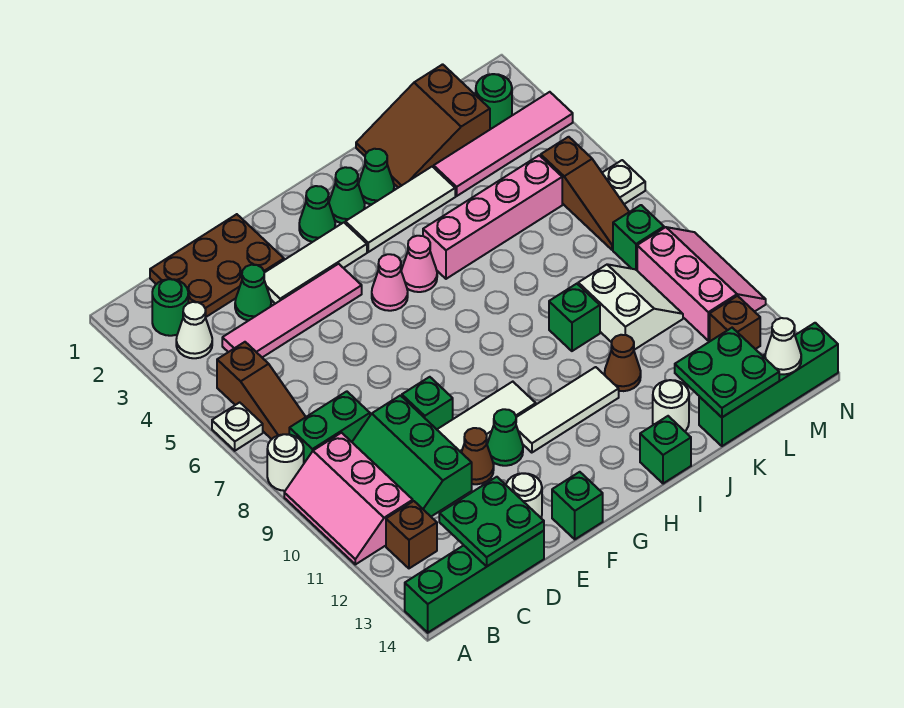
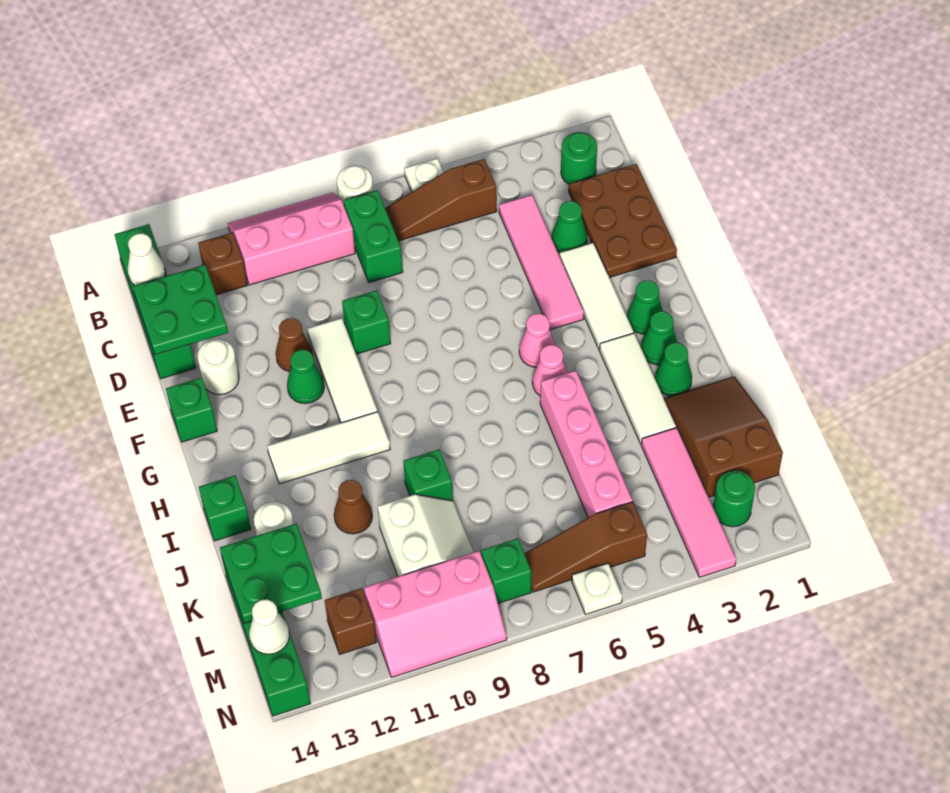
white 1x1 cone [176,302,212,358] -> white 1x1 cone moved to [128,233,165,285]
green 2x3 slope [352,395,472,516] -> none
white 1x3 tile [516,367,619,453] -> white 1x3 tile turned to [267,412,390,484]
white 2x2 slope [578,264,683,350] -> white 2x2 slope turned to [378,494,474,576]

